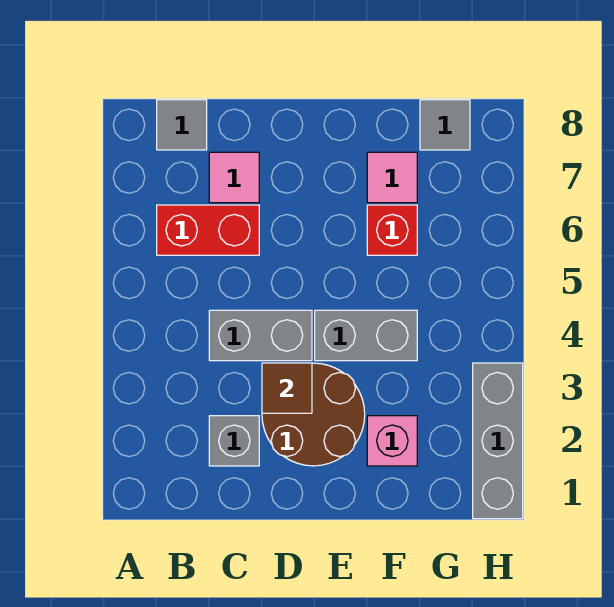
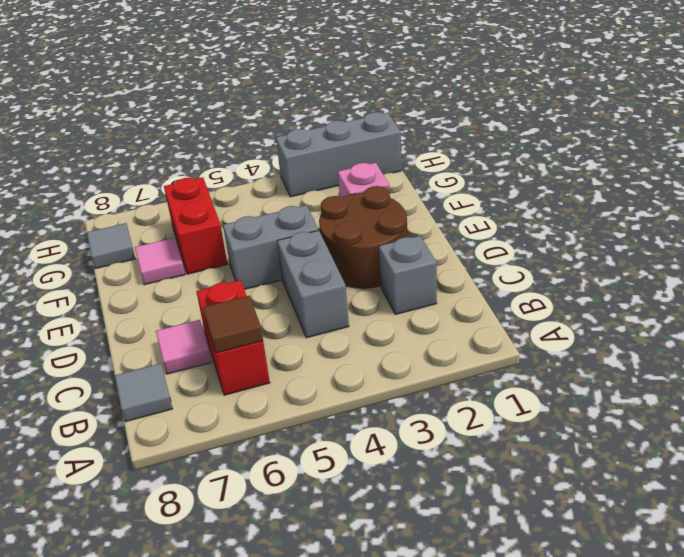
brown 1x1 tile [262,363,312,413] -> brown 1x1 tile moved to [203,296,263,353]
grey 1x2 brick [315,310,417,361] -> grey 1x2 brick turned to [223,205,318,289]
red 1x1 brick [367,205,417,255] -> red 1x2 brick [164,177,227,274]

